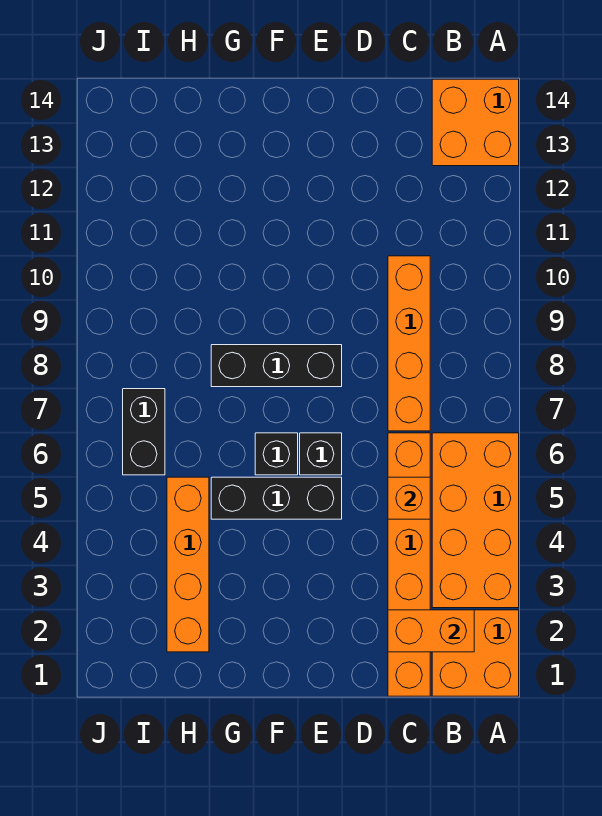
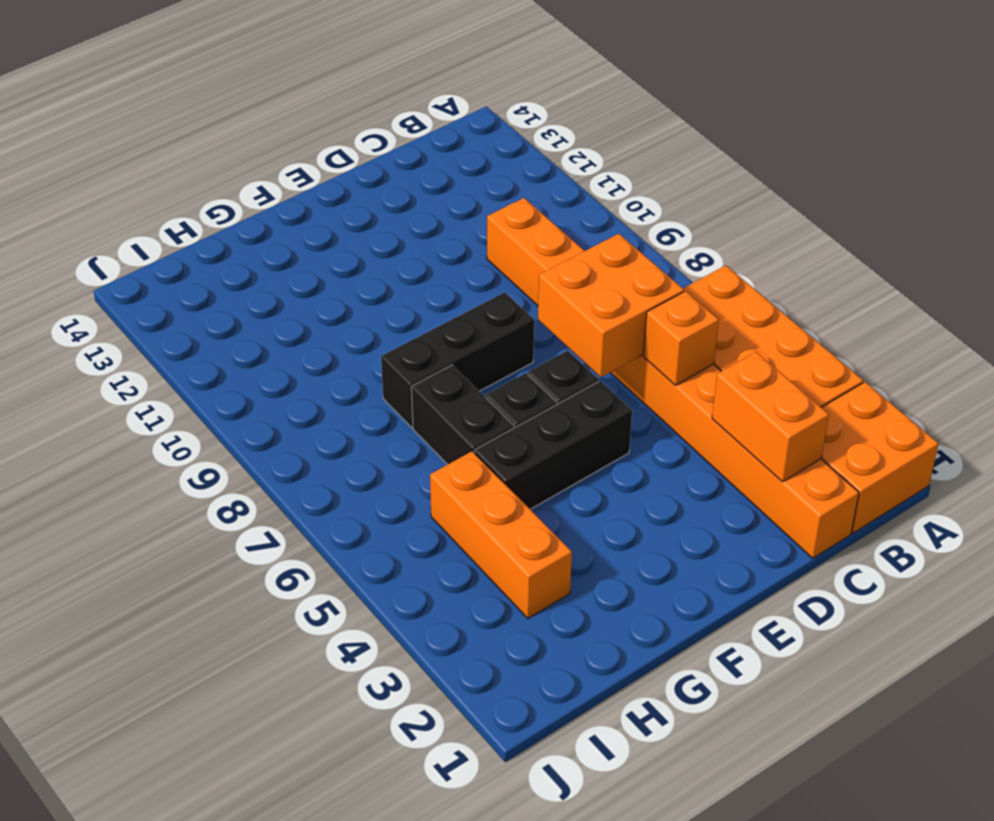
orange 2x2 brick [432,79,519,166] -> orange 2x2 brick moved to [538,234,684,377]
orange 1x2 brick [388,610,474,652] -> orange 1x2 brick turned to [712,352,829,482]
orange 1x4 brick [167,477,209,652] -> orange 1x3 brick [430,451,572,618]
black 1x2 brick [123,389,165,475] -> black 1x2 brick moved to [411,365,514,465]

